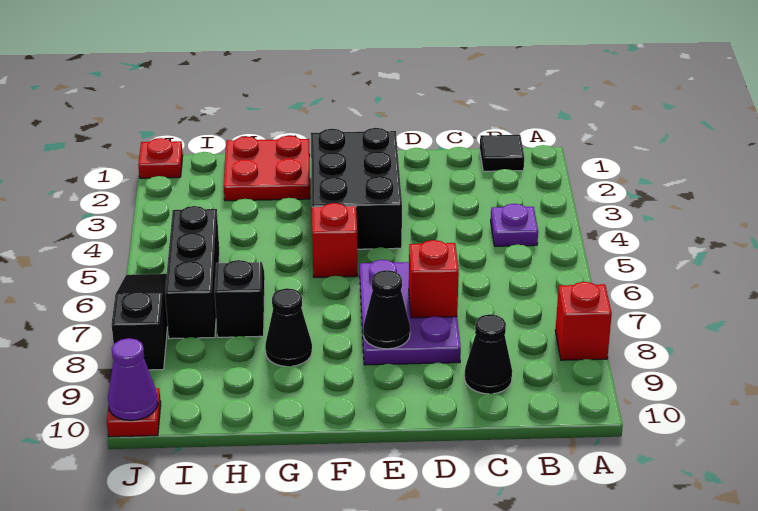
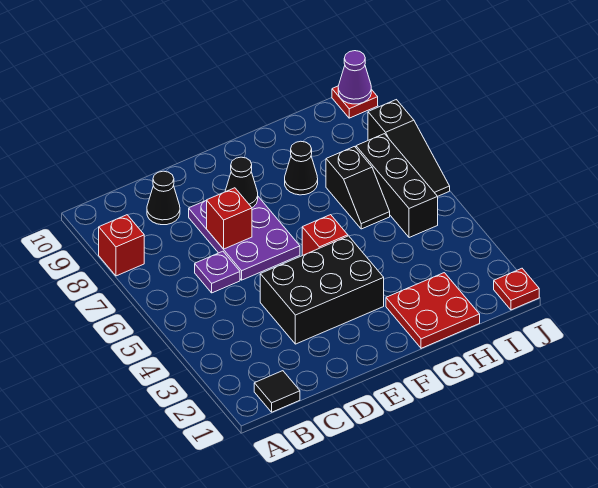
purple 1x1 plate [491,204,538,246] -> purple 1x1 plate moved to [195,251,240,293]
black 2x3 brick [311,128,402,249] -> black 2x3 brick turned to [260,236,384,344]

